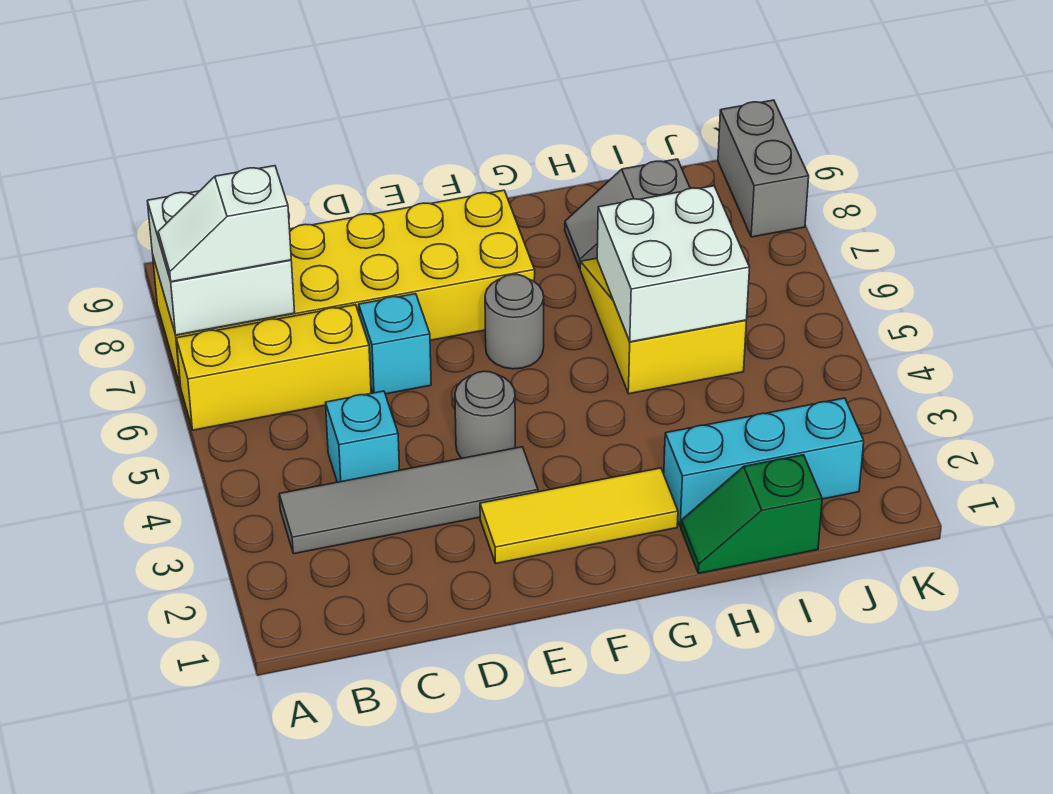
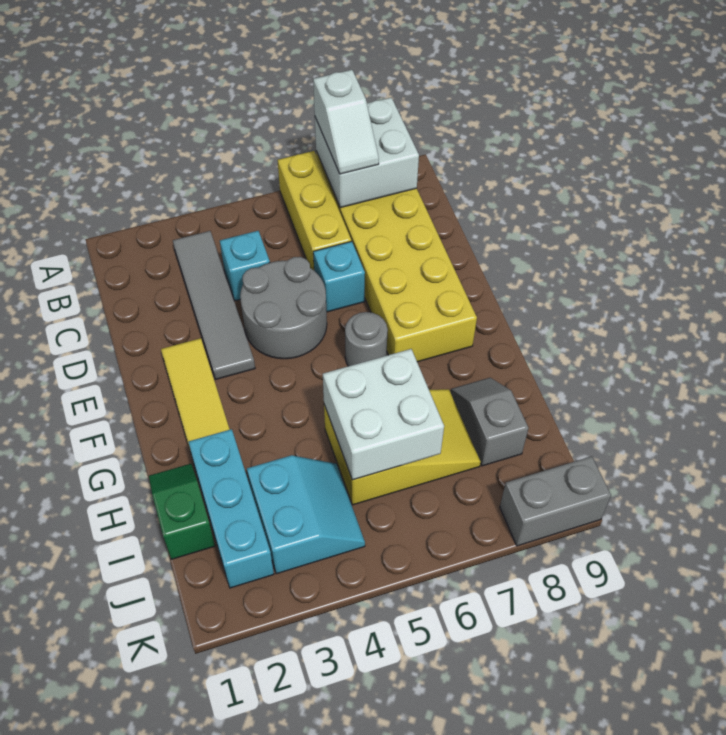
white 1x2 slope [158,166,291,282] -> white 1x2 slope turned to [313,70,379,174]
grey 1x1 round brick [455,371,515,458] -> grey 2x2 round brick [240,257,327,359]
none -> cyan 2x2 slope [247,455,365,574]

